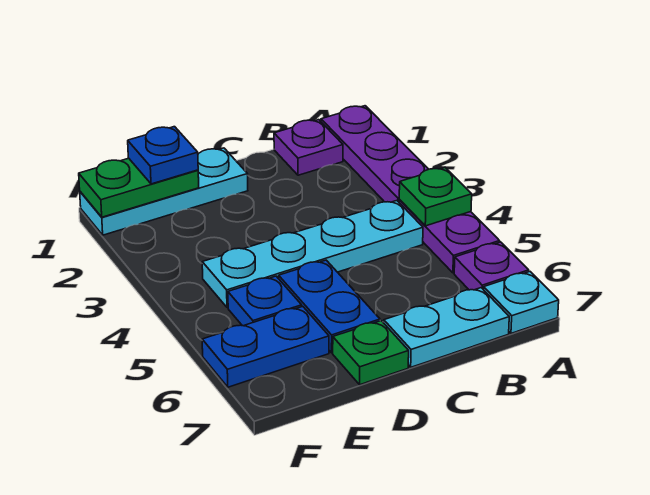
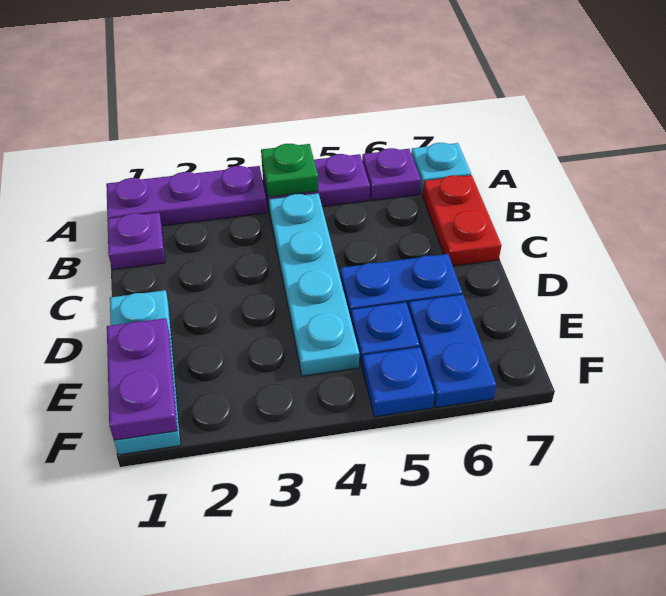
cyan 1x2 plate [384,288,509,367] -> red 1x2 plate [423,175,501,266]
green 1x1 plate [333,321,409,385] -> none
green 1x2 plate [79,158,199,217] -> purple 1x2 plate [107,318,178,440]
blue 1x1 plate [128,127,198,184] -> blue 1x1 plate moved to [362,347,435,417]

